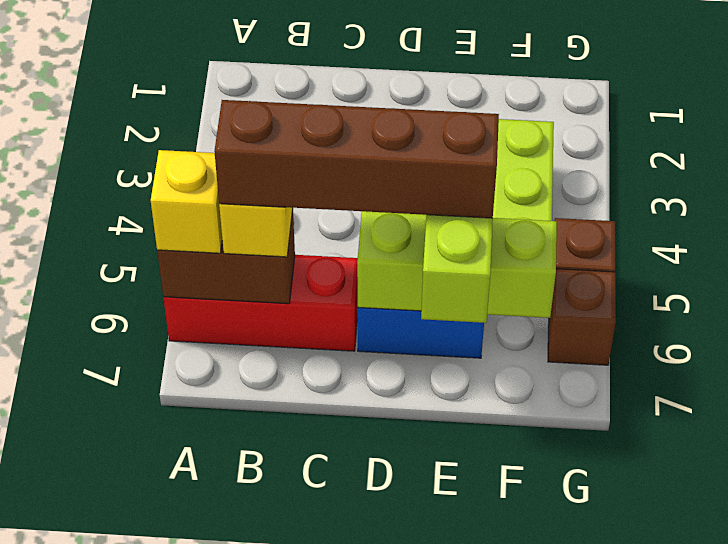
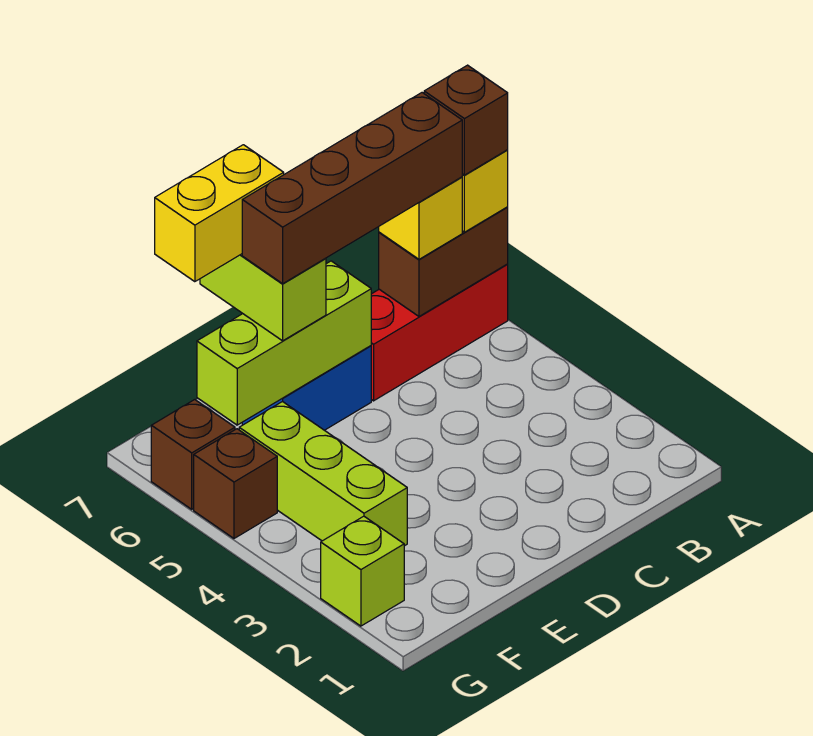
none -> brown 1x1 brick [424,65,508,175]
none -> yellow 1x2 brick [155,145,284,282]
none -> lime 1x1 brick [321,516,404,626]

